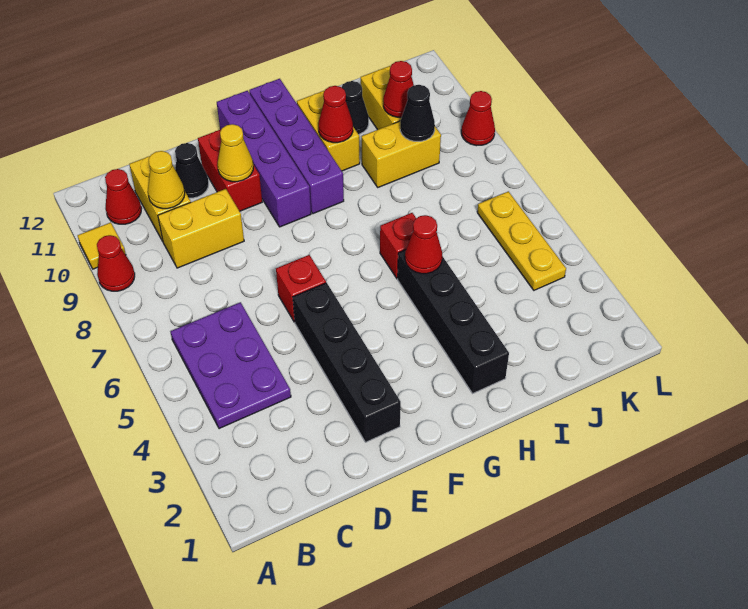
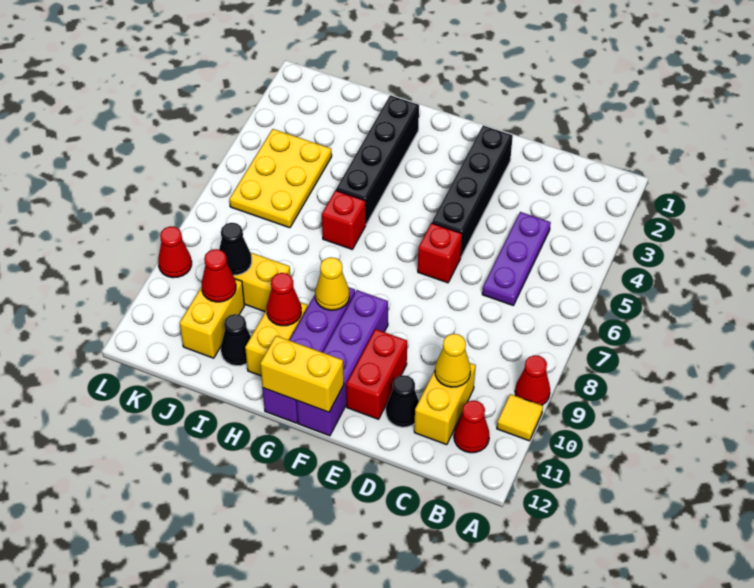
purple 2x3 plate [171,302,291,429] -> purple 1x3 plate [482,212,551,305]
yellow 1x2 brick [158,189,244,268] -> yellow 1x2 brick moved to [260,336,344,412]
yellow 1x1 cone [217,124,253,182] -> yellow 1x1 cone moved to [315,257,349,310]
red 1x1 cone [405,215,442,274] -> none
yellow 1x3 plate [477,191,566,290] -> yellow 2x3 plate [229,129,332,228]

